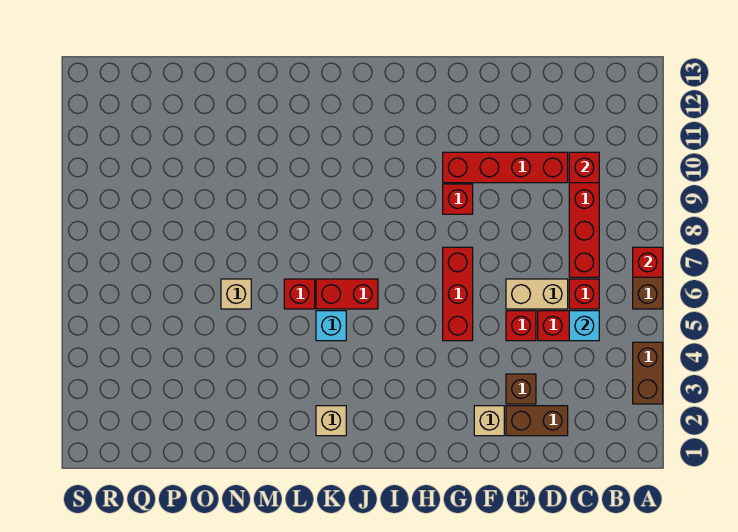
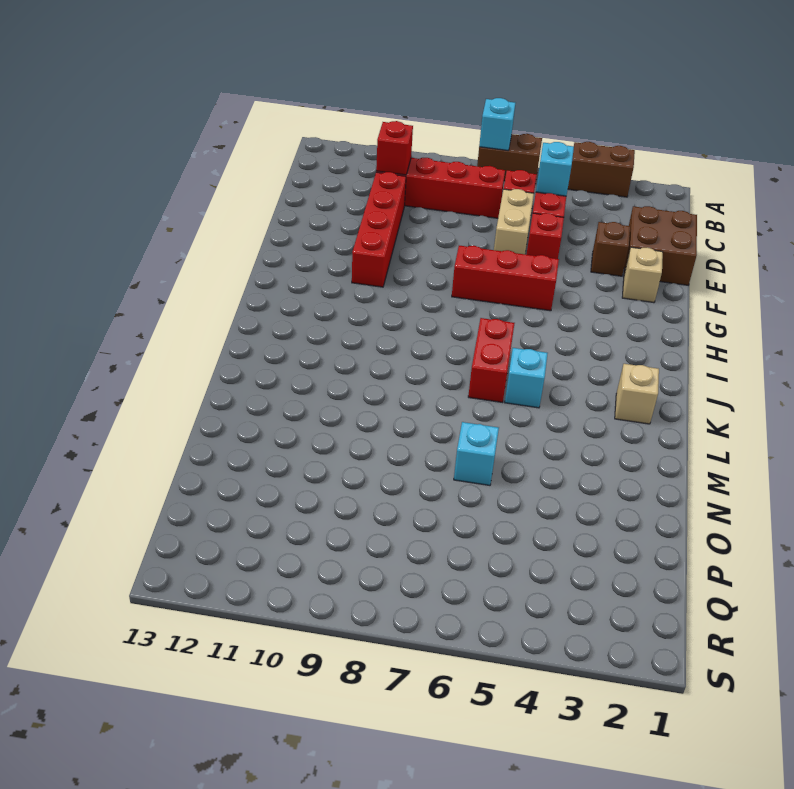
red 1x1 brick [633,247,663,277] -> cyan 1x1 brick [479,98,515,151]
brown 1x2 brick [506,406,568,436] -> brown 2x2 brick [624,206,697,285]
red 1x1 brick [443,184,473,214] -> none
red 1x1 brick [284,279,315,309] -> none
tan 1x1 brick [221,279,251,309] -> cyan 1x1 brick [454,422,499,485]

